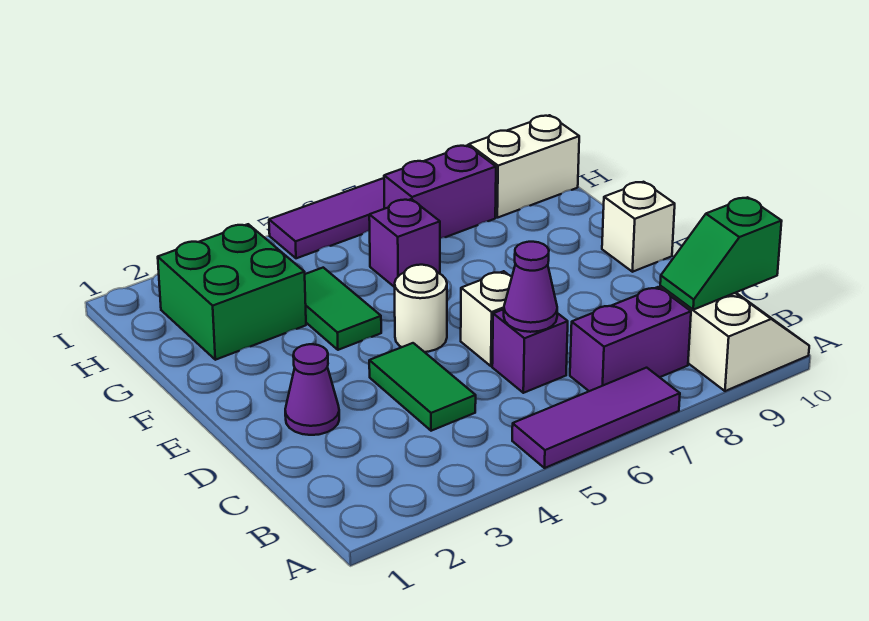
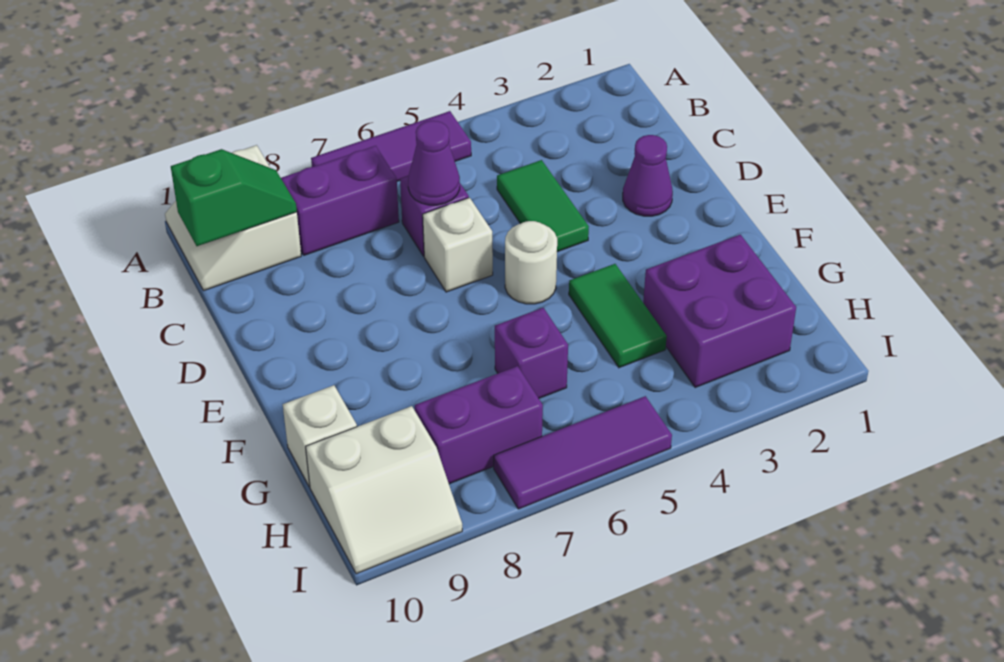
white 1x1 brick [602,182,675,272] -> white 1x1 brick moved to [283,385,357,487]
green 2x2 brick [158,224,306,360] -> purple 2x2 brick [643,235,796,388]

